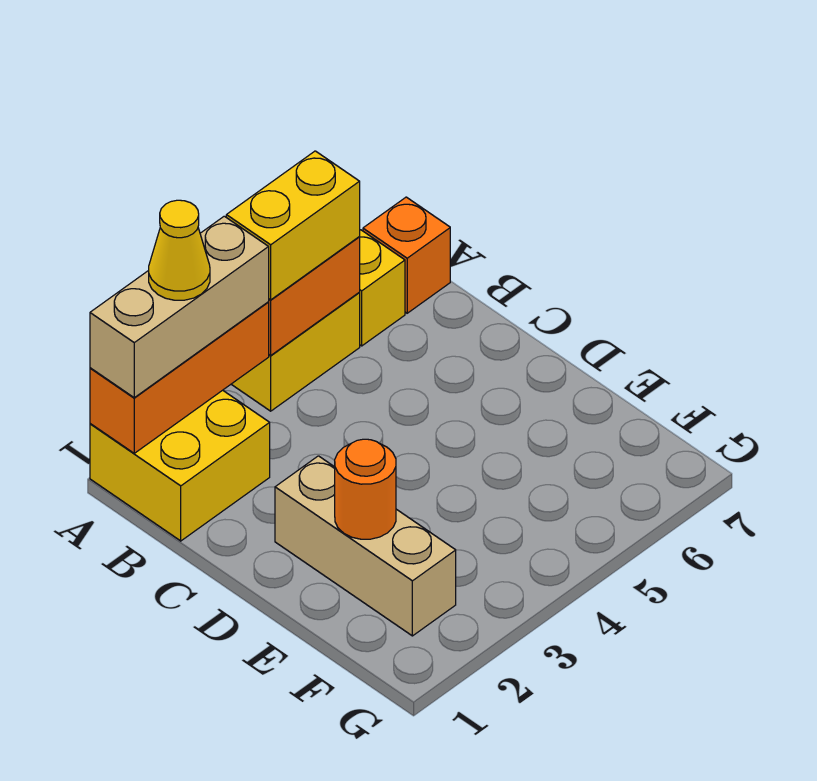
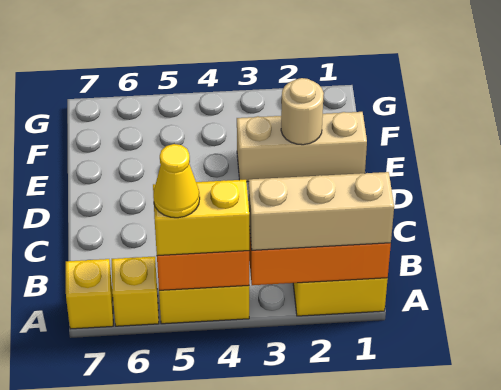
yellow 1x1 cone [149,200,210,300] -> yellow 1x1 cone moved to [153,144,200,218]
orange 1x1 brick [363,197,450,313] -> yellow 1x1 brick [66,259,113,329]
tan 1x3 brick [275,456,456,636] -> tan 1x3 brick turned to [237,112,367,182]
orange 1x1 round brick [335,439,396,539] -> tan 1x1 round brick [281,78,324,145]

